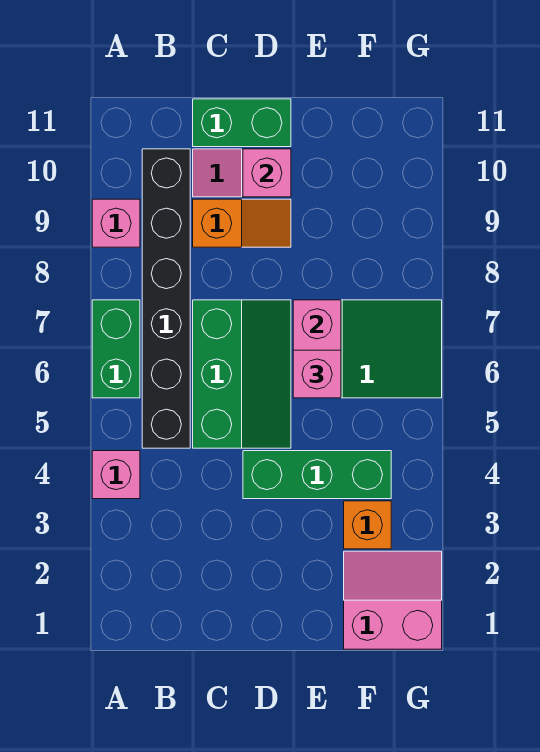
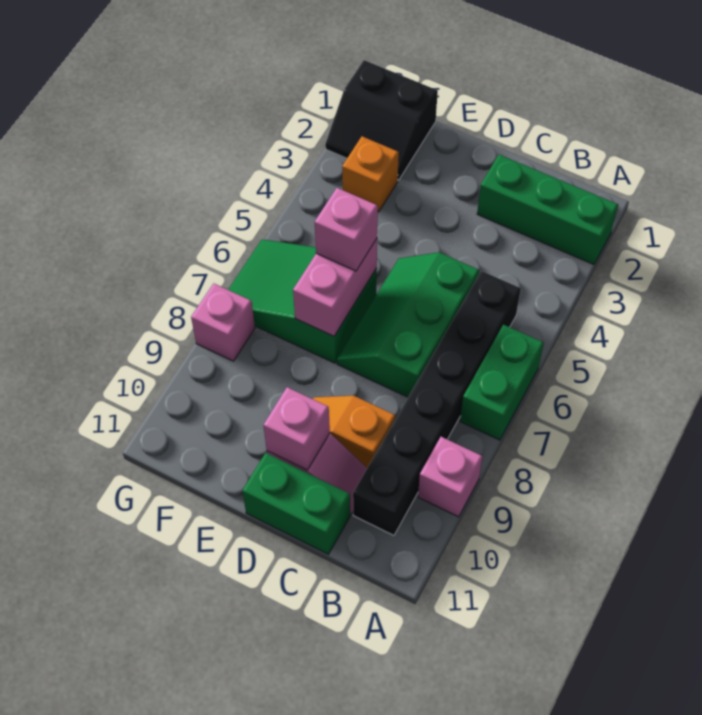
pink 1x1 brick [92,451,140,499] -> pink 1x1 brick moved to [191,284,255,361]
green 1x3 brick [243,451,391,499] -> green 1x3 brick moved to [477,155,618,265]
pink 2x2 slope [344,551,442,649] -> black 2x2 slope [325,60,438,181]

